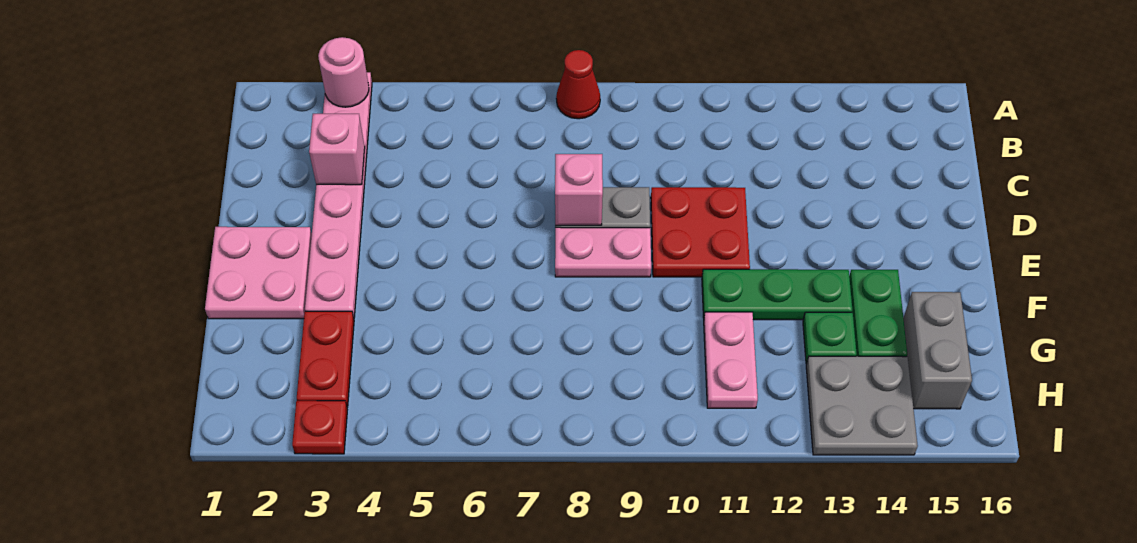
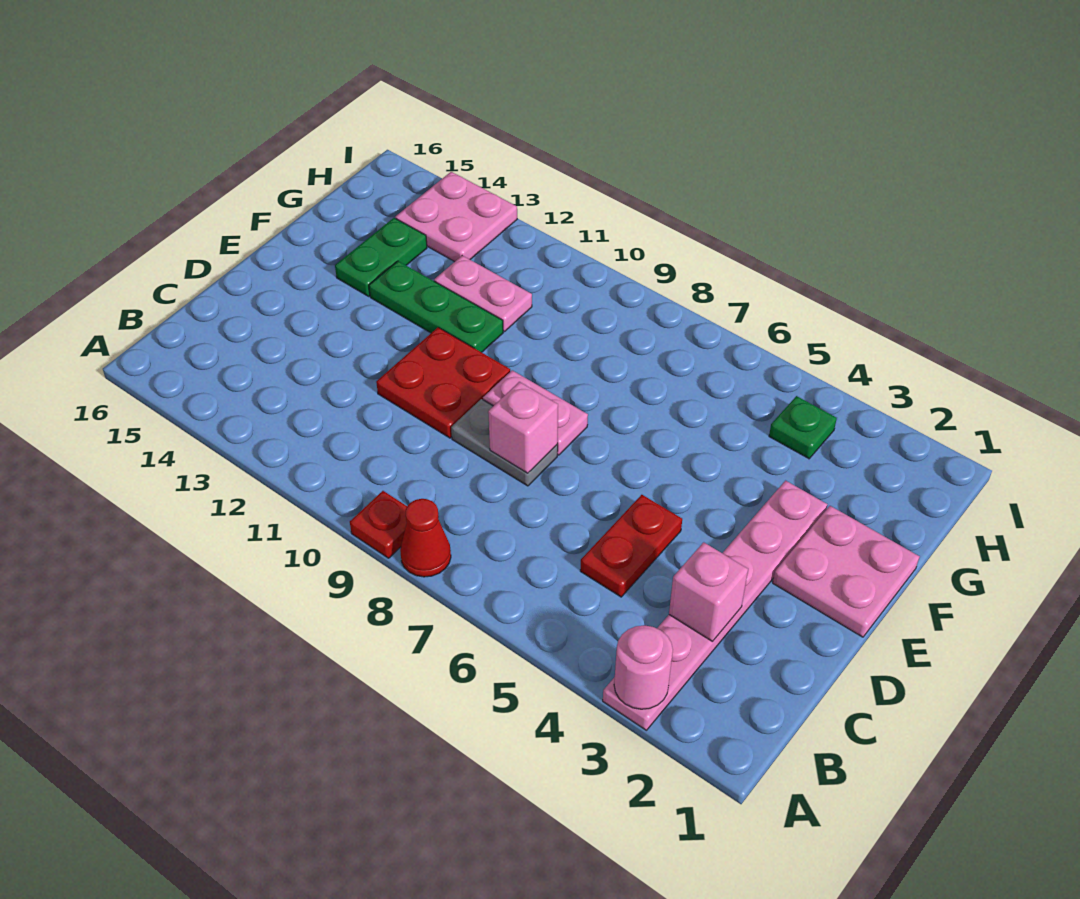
red 1x2 plate [297,311,354,407] -> red 1x2 plate moved to [580,495,682,597]
pink 1x2 plate [704,312,758,408] -> pink 1x2 plate turned to [434,256,532,331]
green 1x1 plate [803,312,857,364] -> green 1x1 plate moved to [769,396,837,459]
grey 1x2 brick [903,292,972,409] -> none
grey 2x2 plate [806,356,918,455] -> pink 2x2 plate [395,172,517,262]
red 1x1 plate [292,401,347,454] -> red 1x1 plate moved to [350,491,407,558]

